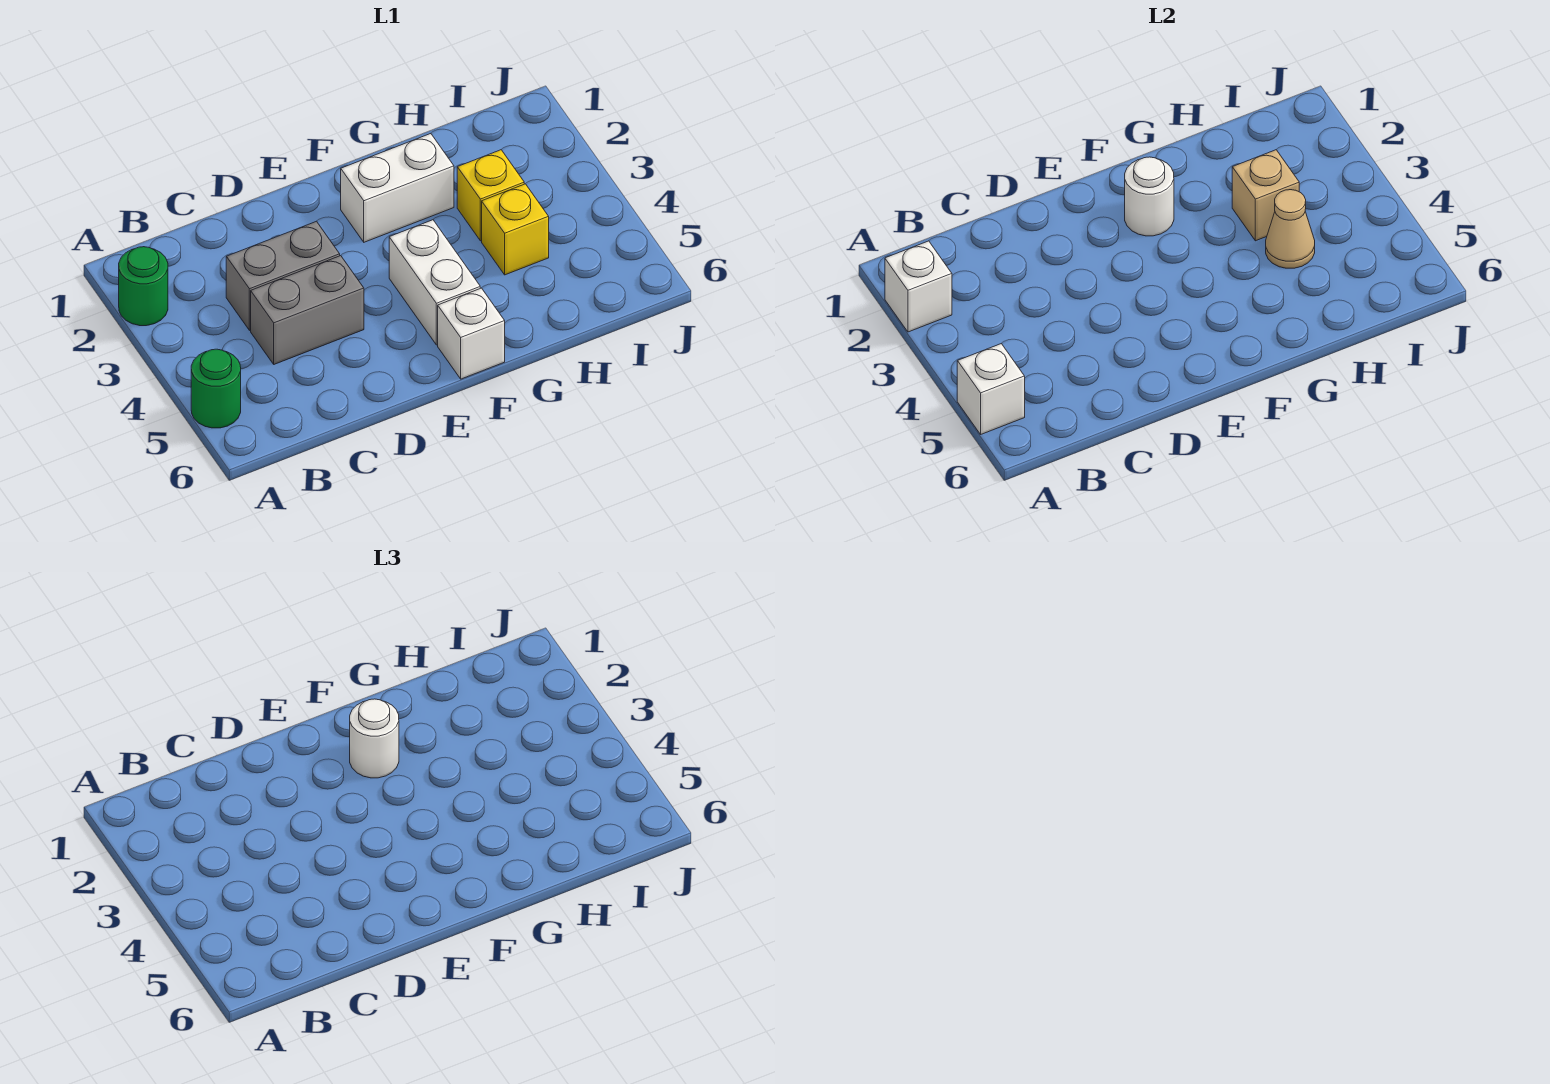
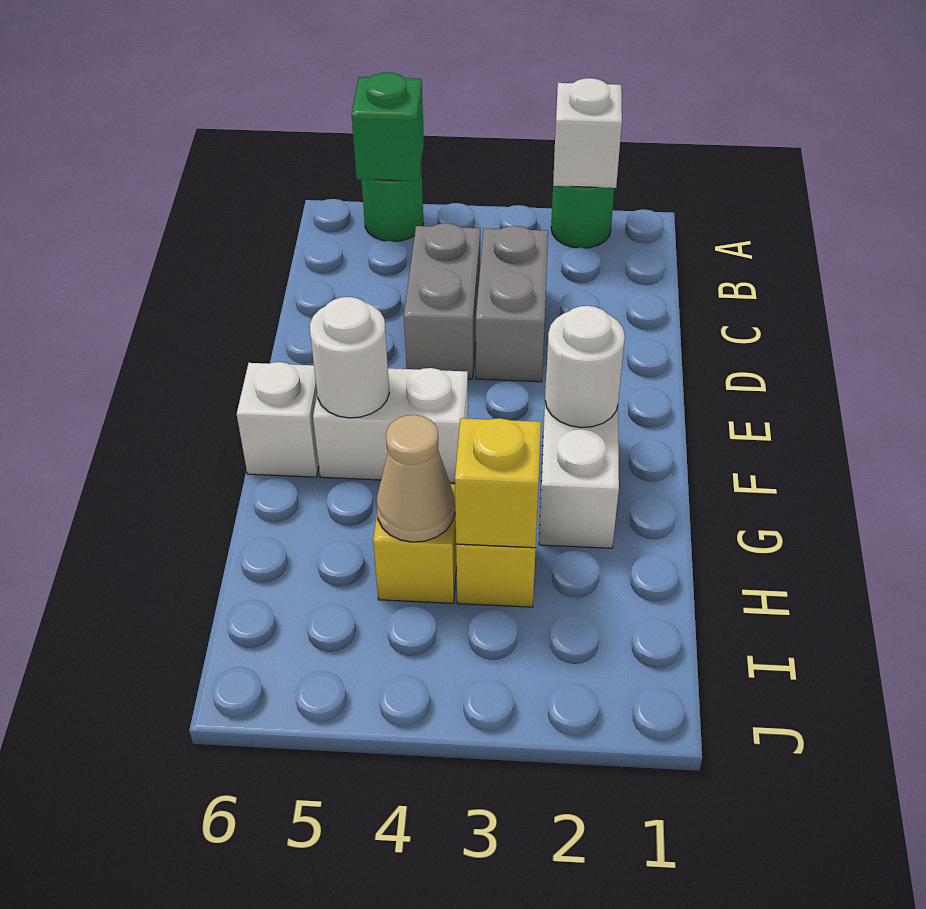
white 1x1 brick [957,344,1025,434] -> green 1x1 brick [352,72,424,181]
white 1x1 round brick [350,699,399,778] -> white 1x1 round brick moved to [310,297,389,418]
tan 1x1 brick [1232,150,1299,241] -> yellow 1x1 brick [455,418,541,548]

